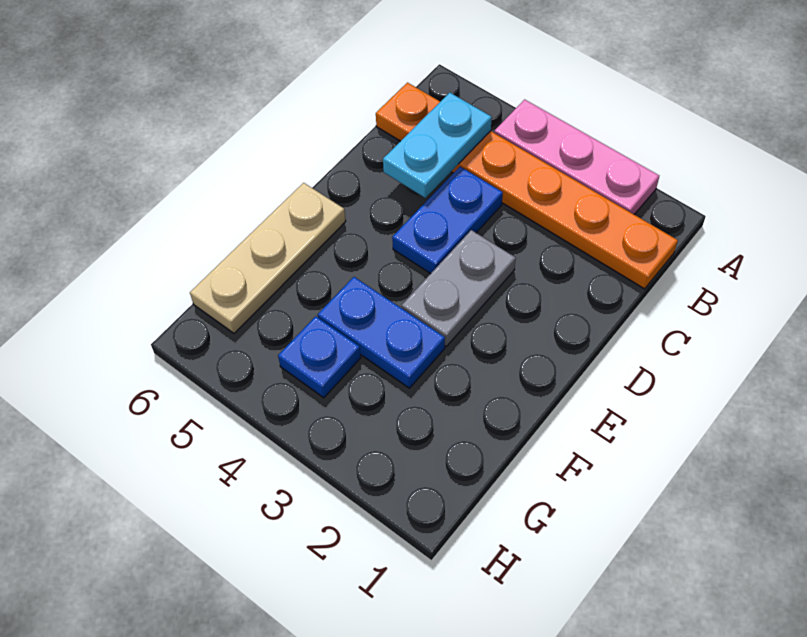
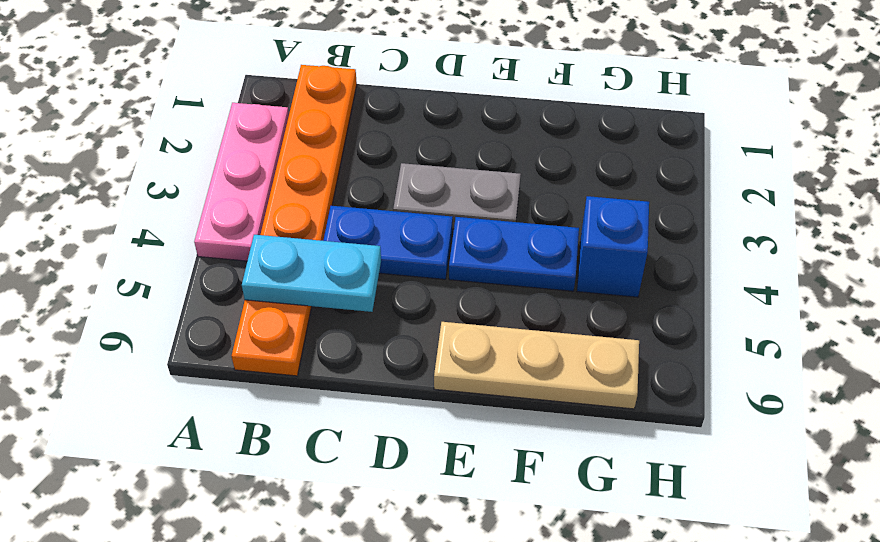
blue 1x2 plate [318,277,445,388] -> blue 1x2 plate turned to [449,217,579,291]
blue 1x1 plate [278,316,361,398] -> blue 1x1 brick [577,196,649,297]

